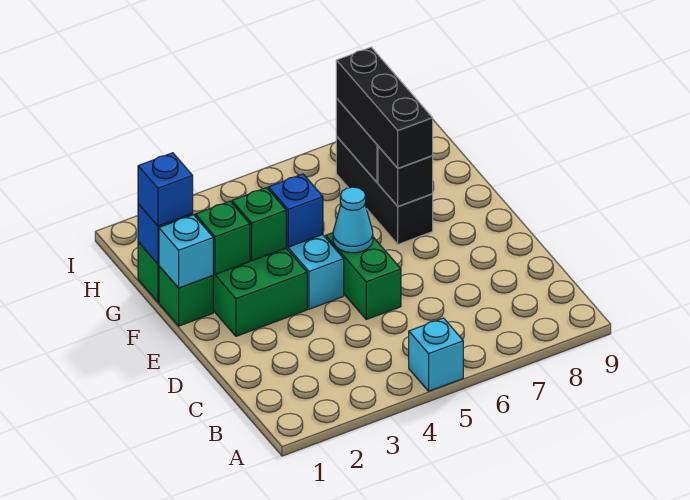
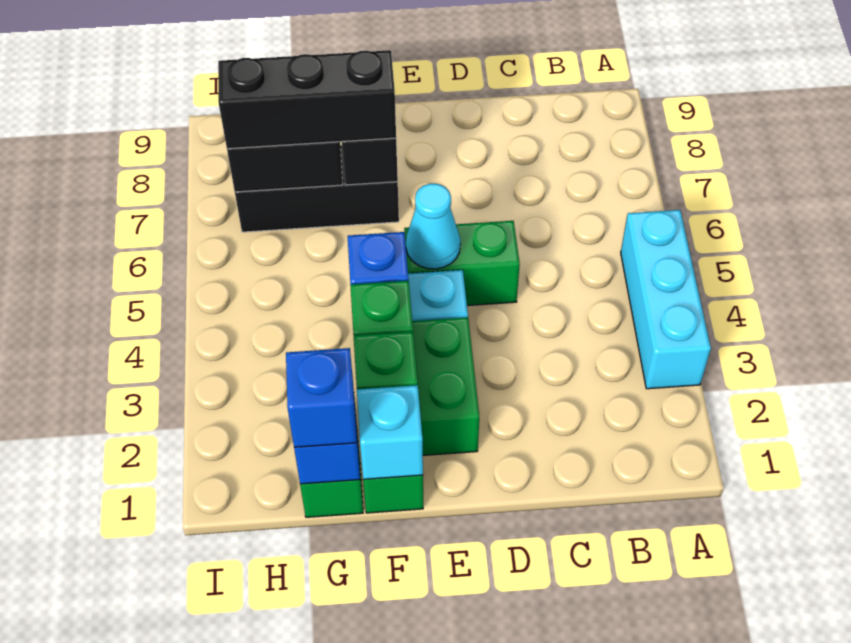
cyan 1x1 brick [409,318,463,391] -> cyan 1x3 brick [621,210,711,389]

